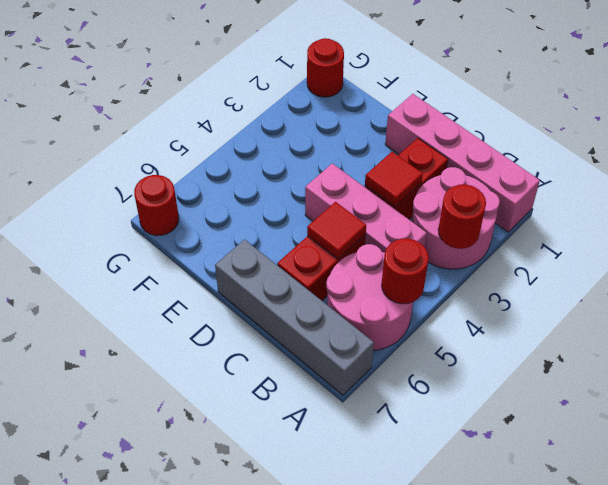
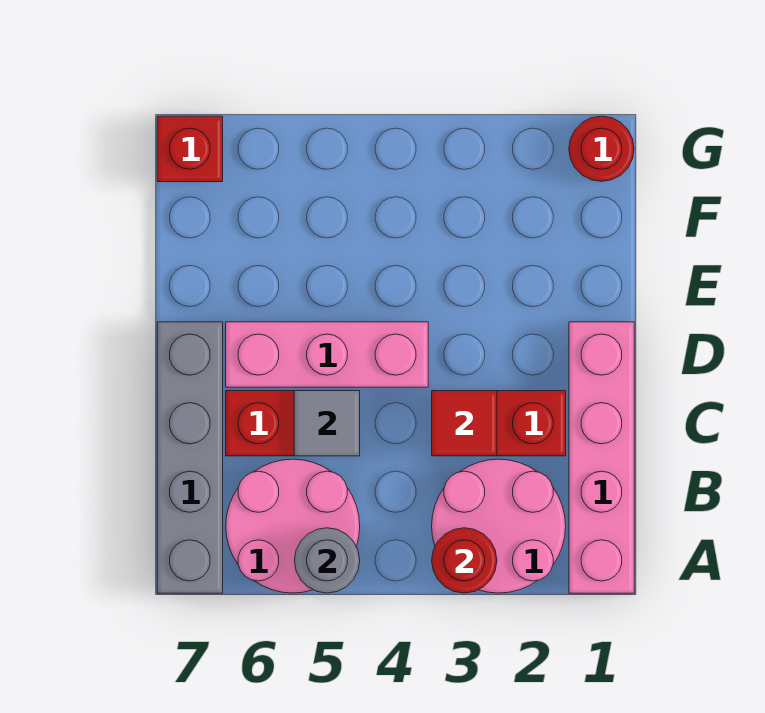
red 1x1 round brick [382,239,429,304] -> grey 1x1 round brick [294,528,360,593]
pink 1x3 brick [305,164,427,253] -> pink 1x3 brick turned to [226,322,428,387]
red 1x1 tile [307,202,366,259] -> grey 1x1 tile [294,391,360,456]
red 1x1 round brick [134,175,179,236] -> red 1x1 brick [157,116,223,182]

